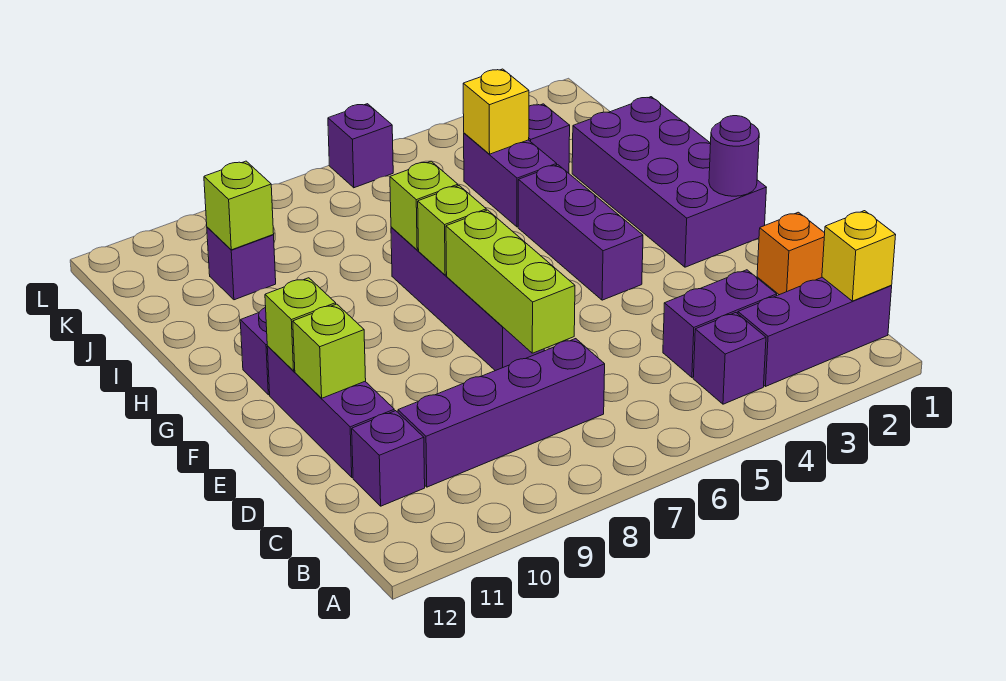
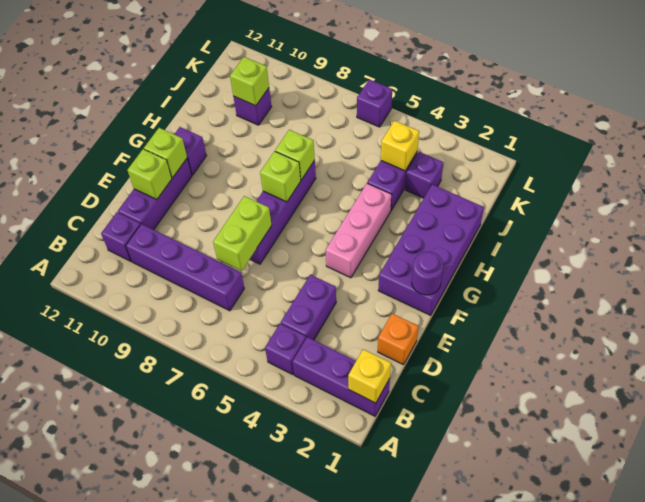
purple 1x2 brick [663,270,777,377] -> purple 1x2 brick turned to [281,275,336,340]
lime 1x3 brick [446,210,575,353] -> lime 1x2 brick [213,196,272,271]
purple 1x3 brick [518,165,643,300] -> pink 1x3 brick [326,183,391,278]

